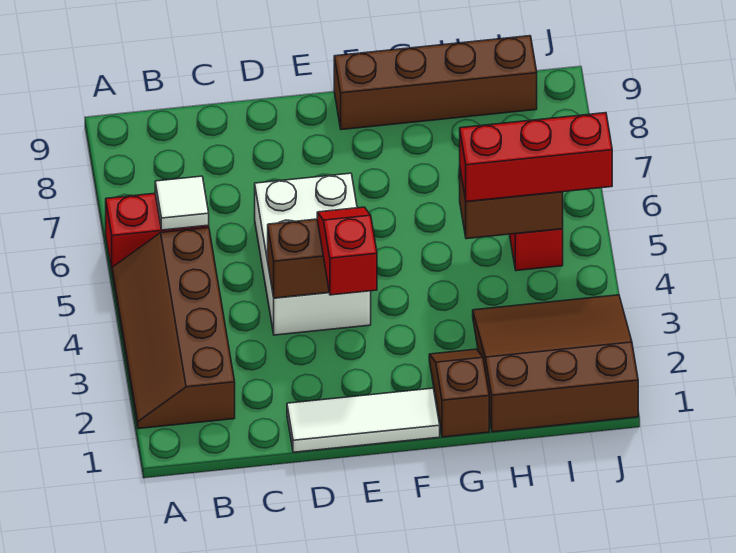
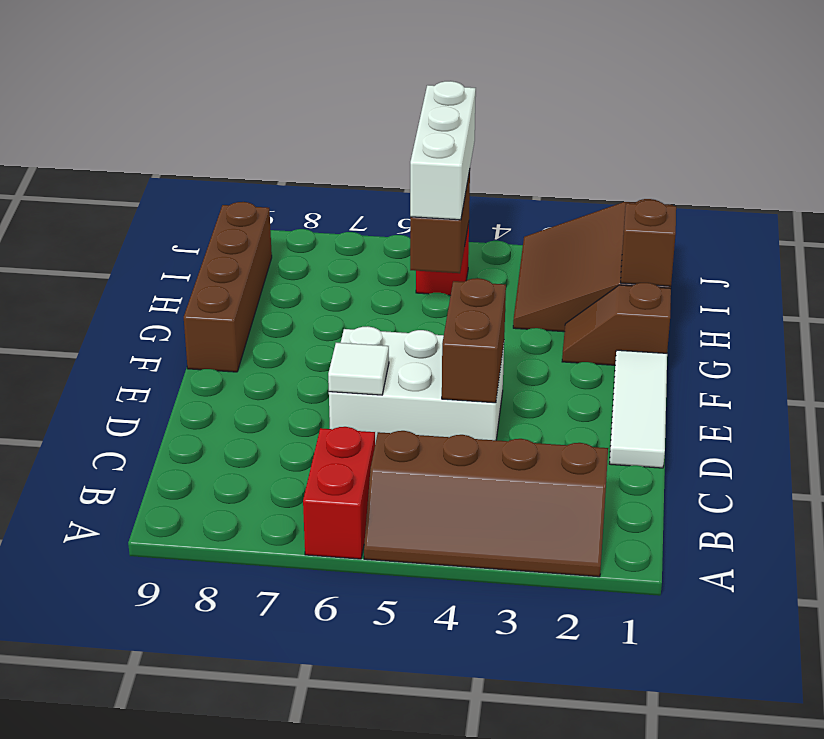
white 1x1 tile [155,176,209,230] -> white 1x1 tile moved to [328,343,389,395]
red 1x2 slope [317,207,377,295] -> none
none -> brown 1x1 brick [621,200,676,286]
red 1x3 brick [460,113,612,202] -> white 1x3 brick [410,81,476,220]

